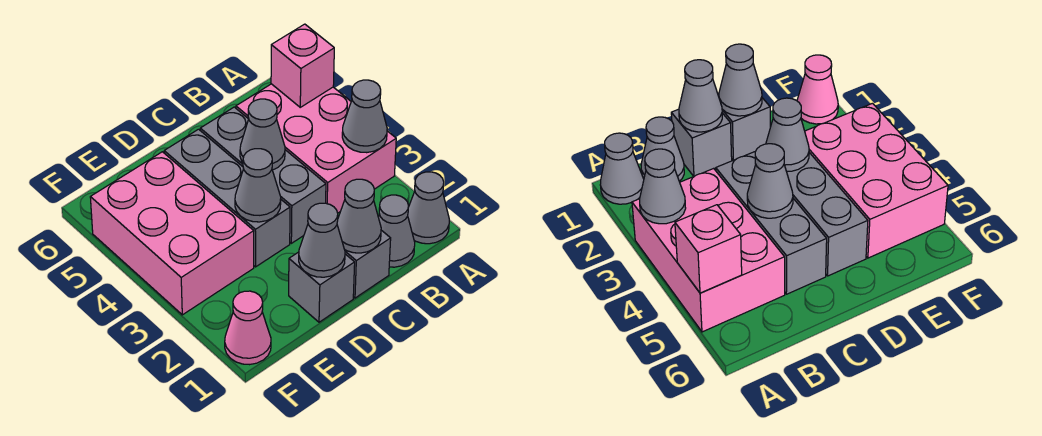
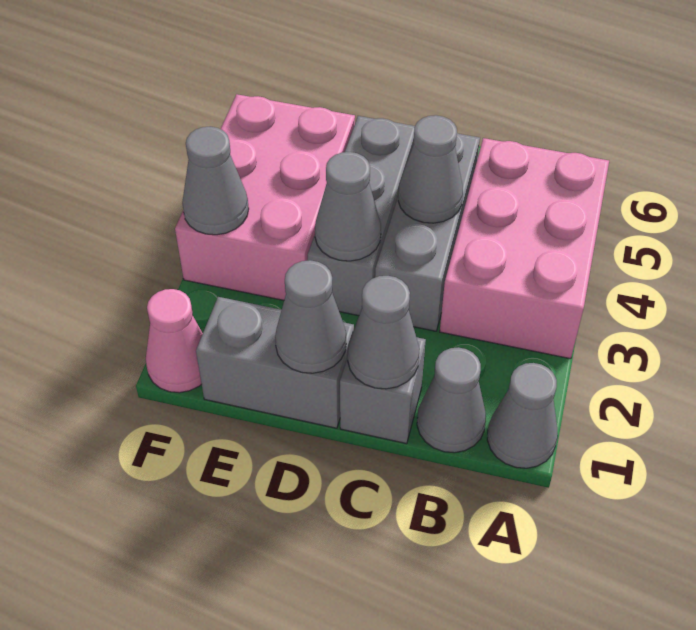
grey 1x1 cone [342,80,387,153] -> grey 1x1 cone moved to [182,127,249,235]
pink 1x1 brick [271,24,334,107] -> none
grey 1x1 brick [289,252,355,322] -> grey 1x2 brick [196,297,354,428]

